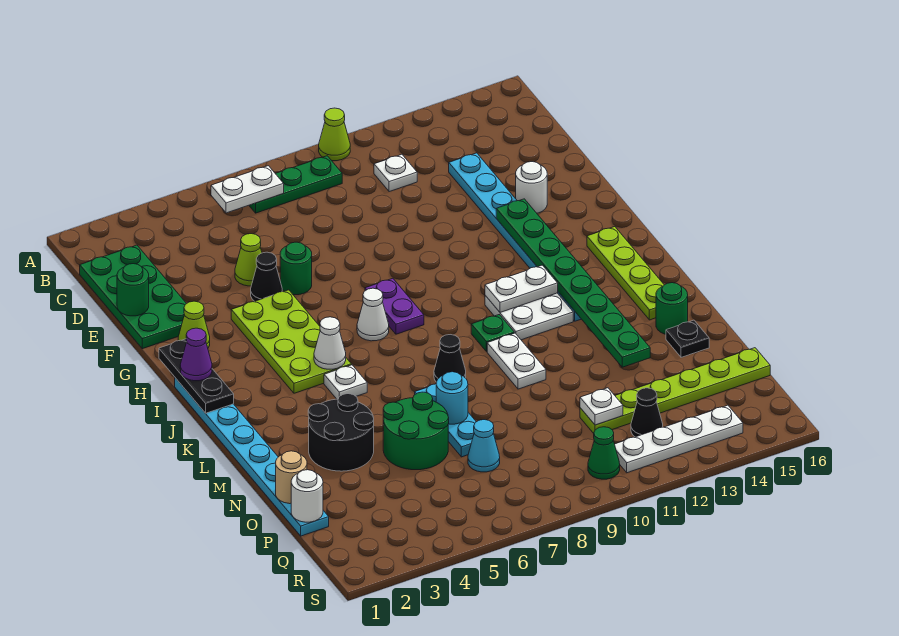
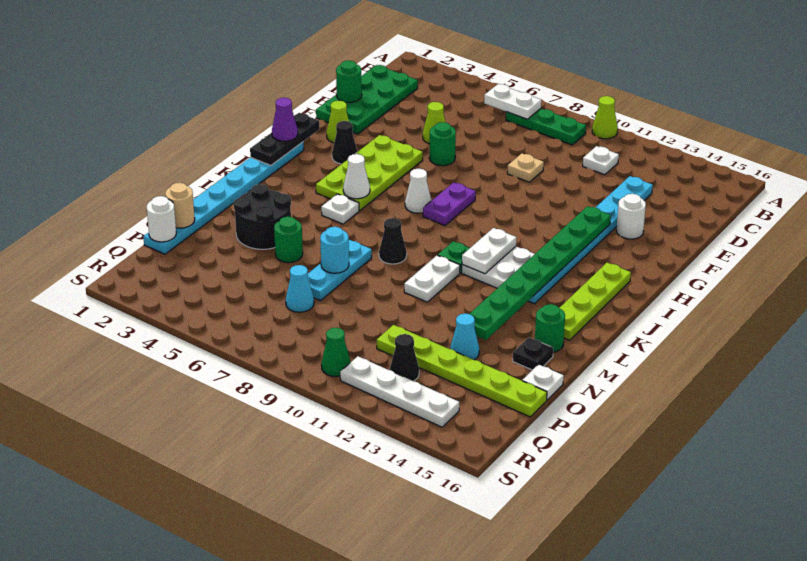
none -> tan 1x1 plate [507,154,544,182]
black 1x1 cone [251,252,282,301] -> black 1x1 cone moved to [332,121,358,164]
white 1x2 plate [485,265,558,312] -> white 1x2 plate turned to [462,228,516,274]
green 2x2 round brick [383,392,449,470] -> green 1x1 round brick [274,217,303,263]
none -> cyan 1x1 cone [450,314,479,360]
white 1x1 plate [580,388,623,425] -> white 1x1 plate moved to [522,364,564,400]

